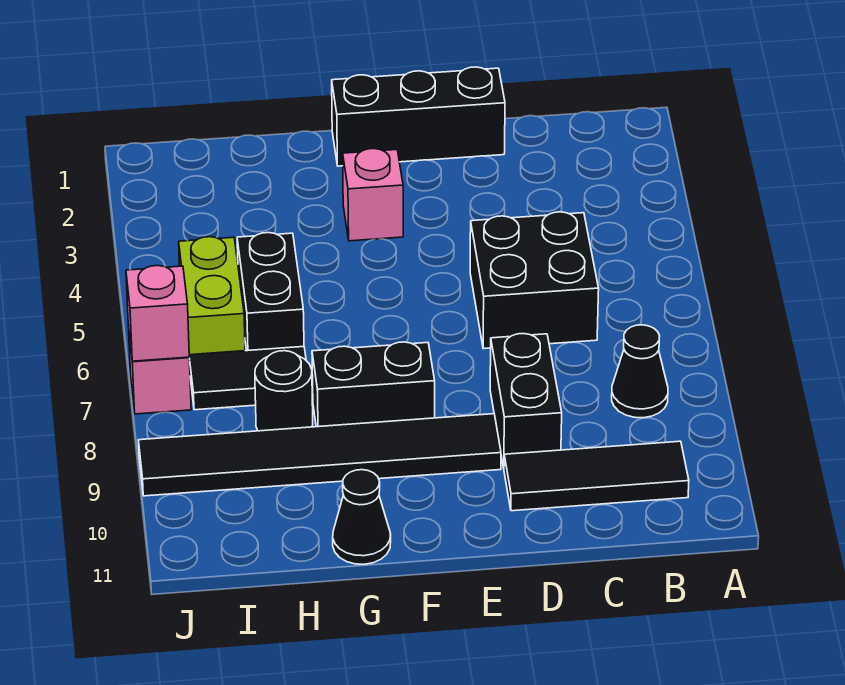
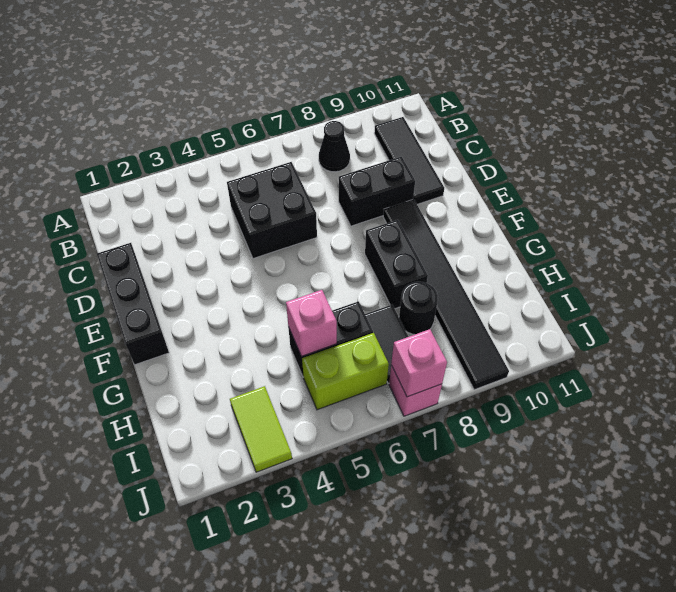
pink 1x1 brick [343,149,403,241] -> pink 1x1 brick moved to [286,290,337,356]
black 1x1 cone [333,470,391,564] -> none
none -> lime 1x2 tile [230,386,292,472]

